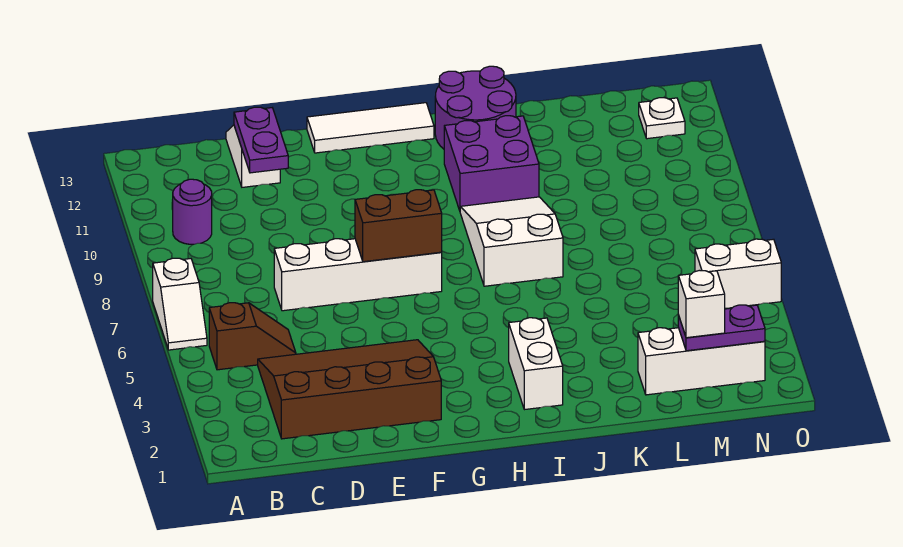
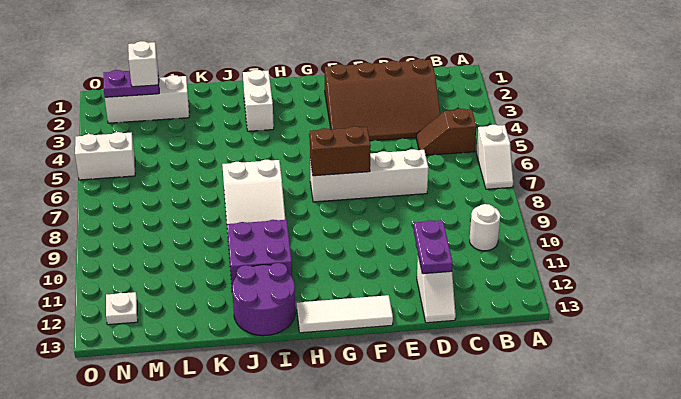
white 1x2 slope [153,258,207,350] -> white 1x2 slope turned to [476,125,513,189]
purple 1x1 round brick [173,179,212,244] -> white 1x1 round brick [470,204,500,251]

